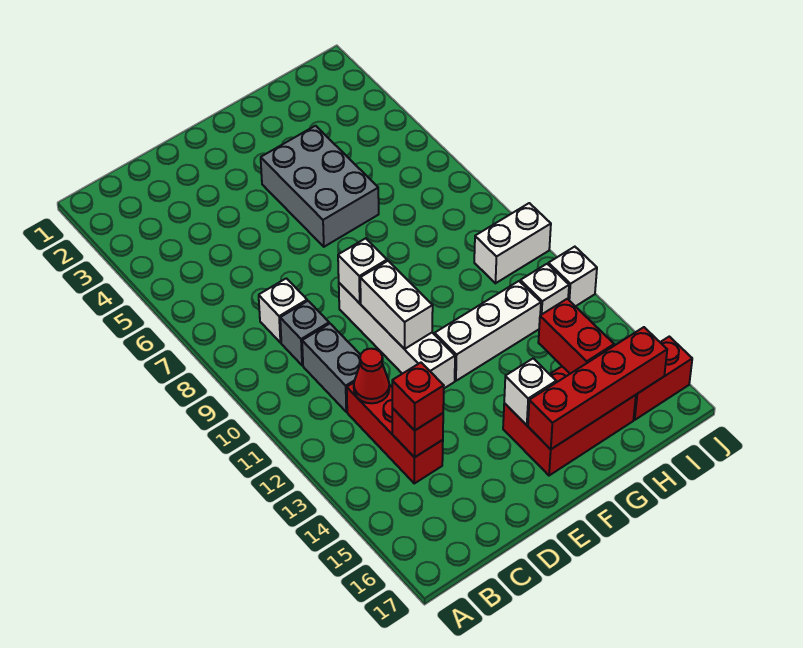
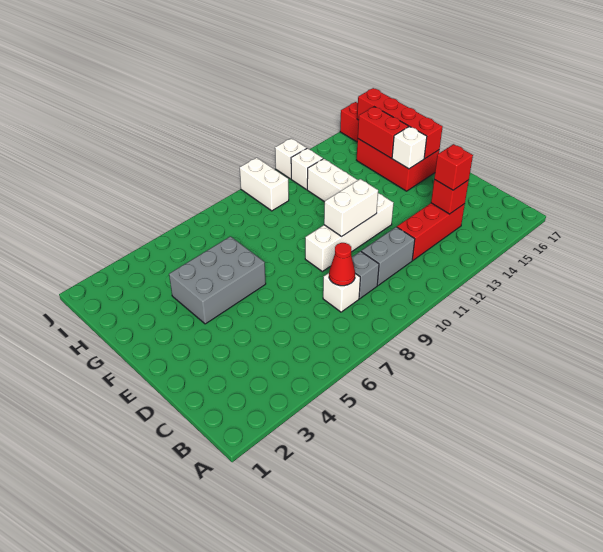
red 1x1 cone [354,349,389,403] -> red 1x1 cone moved to [329,243,355,286]
white 1x1 brick [338,238,387,303] -> none
red 1x2 brick [538,299,614,374] -> red 1x2 brick turned to [358,107,409,158]

